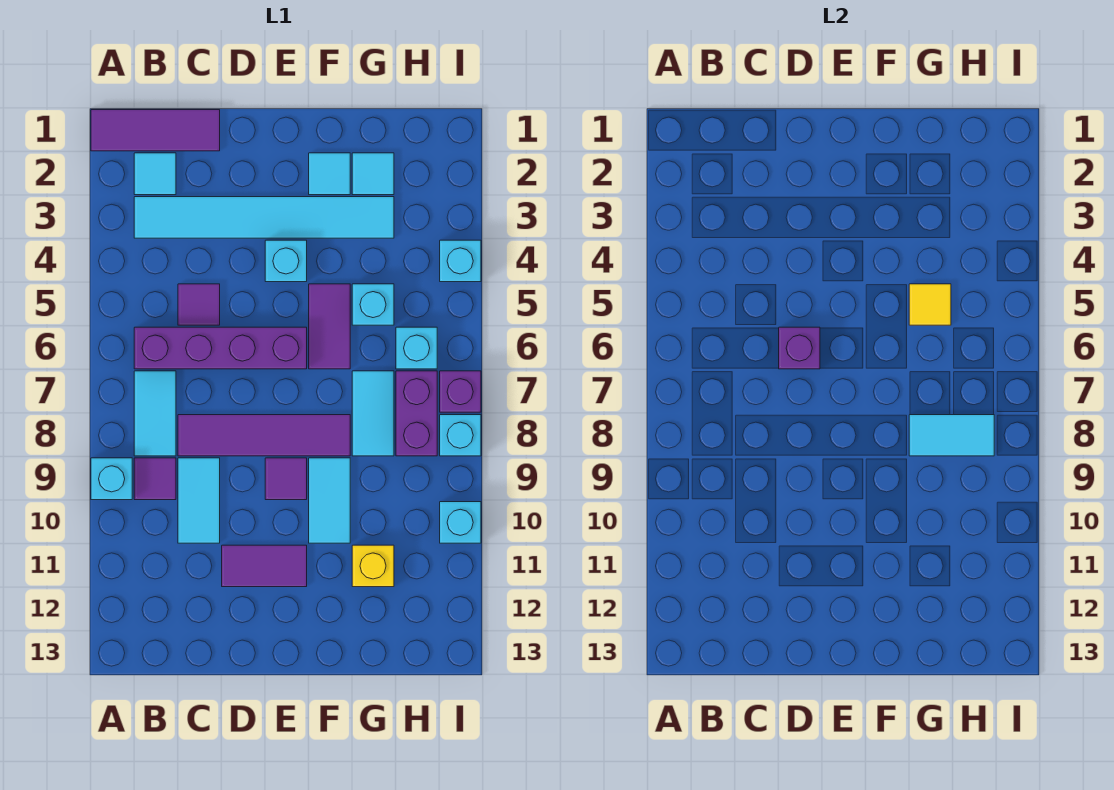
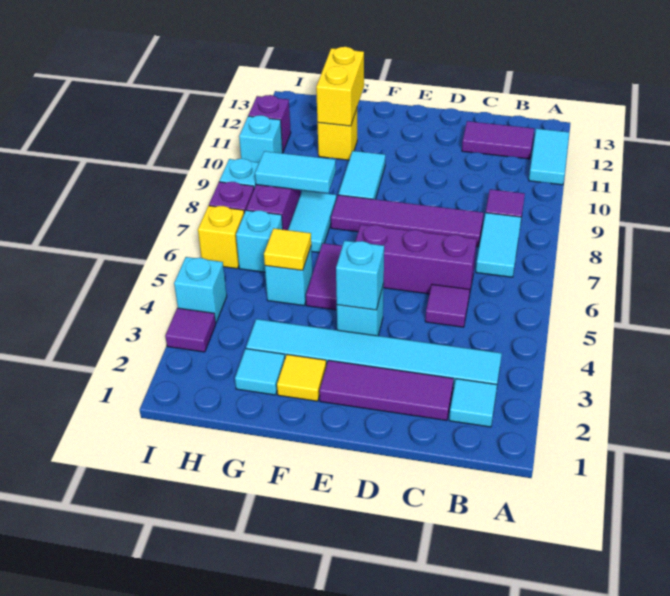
purple 1x3 tile [91,110,220,151] -> purple 1x3 tile moved to [319,360,454,420]
cyan 1x1 brick [91,458,132,500] -> cyan 1x1 brick moved to [336,241,384,310]
purple 1x4 brick [134,327,307,369] -> purple 1x3 brick [355,225,477,296]
cyan 1x2 tile [178,458,220,543] -> cyan 1x2 tile moved to [529,129,569,185]
purple 1x1 brick [779,327,820,369] -> purple 1x1 brick moved to [248,95,291,152]
purple 1x2 tile [222,545,307,587] -> purple 1x2 tile moved to [462,121,534,159]
purple 1x1 tile [265,458,307,500] -> purple 1x1 tile moved to [165,308,216,352]
cyan 1x1 tile [309,153,350,195] -> yellow 1x1 tile [277,355,326,401]
none -> yellow 1x2 brick [316,47,364,126]
none -> yellow 1x1 brick [198,206,244,269]

